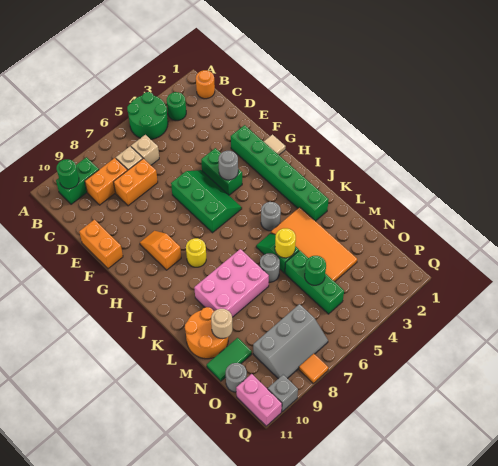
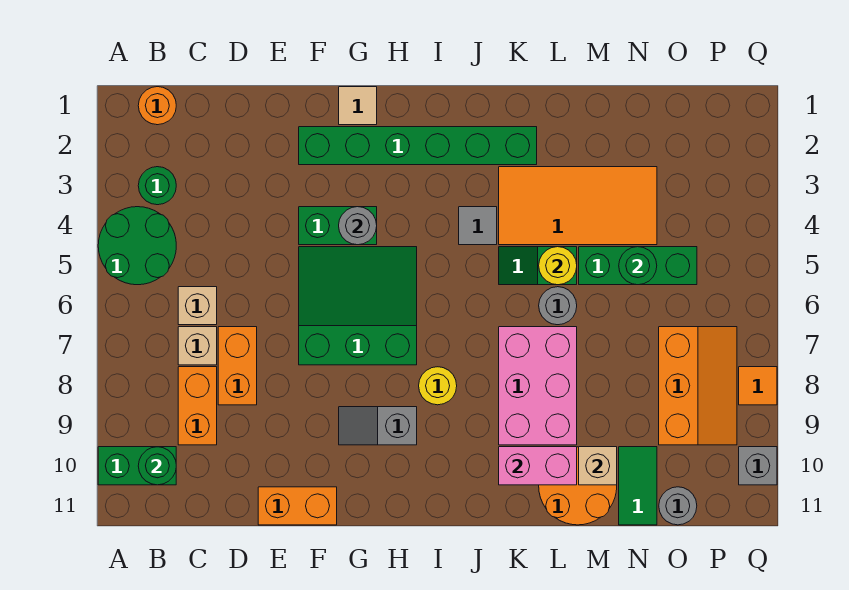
green 1x2 brick [56,157,99,204] -> green 1x2 brick turned to [98,447,176,485]
green 2x3 slope [171,170,242,233] -> green 3x3 slope [299,247,417,365]
orange 1x2 slope [140,231,181,270] -> grey 1x2 slope [339,407,417,445]
grey 1x1 round brick [261,202,281,231] -> grey 1x1 tile [459,207,497,245]
tan 1x1 round brick [211,309,232,338] -> tan 1x1 brick [579,447,617,485]
grey 2x3 slope [253,304,328,379] -> orange 2x3 slope [659,327,737,445]
pink 1x2 brick [236,374,282,426] -> pink 1x2 brick moved to [499,447,577,485]

